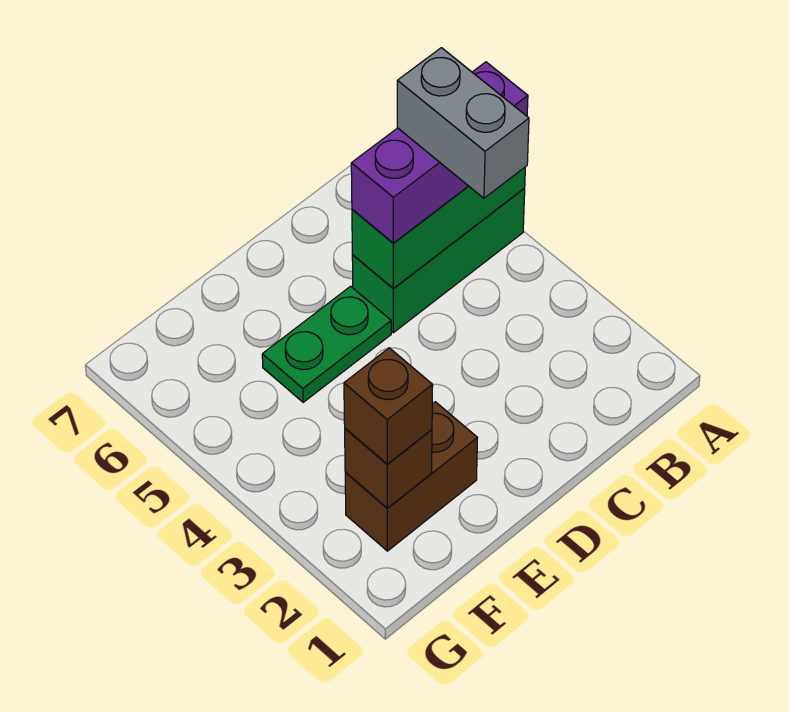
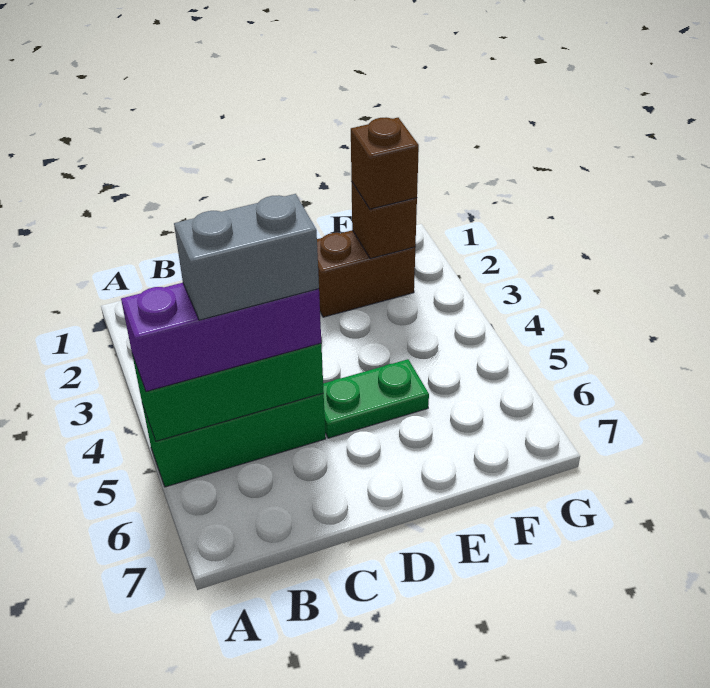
grey 1x2 brick [397,48,529,198] -> grey 1x2 brick turned to [174,194,319,320]

